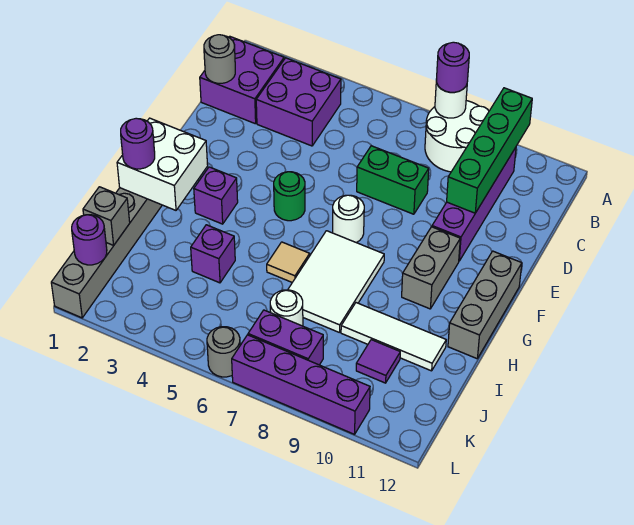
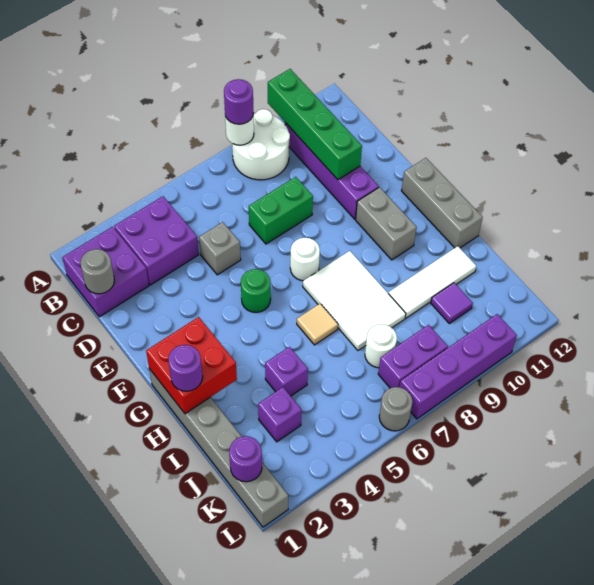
white 2x2 brick [117,118,208,210] -> red 2x2 brick [146,317,237,414]
purple 1x1 brick [194,167,238,224] -> purple 1x1 brick moved to [258,387,302,442]
grey 1x1 brick [83,187,130,245] -> grey 1x1 brick moved to [199,222,241,275]

